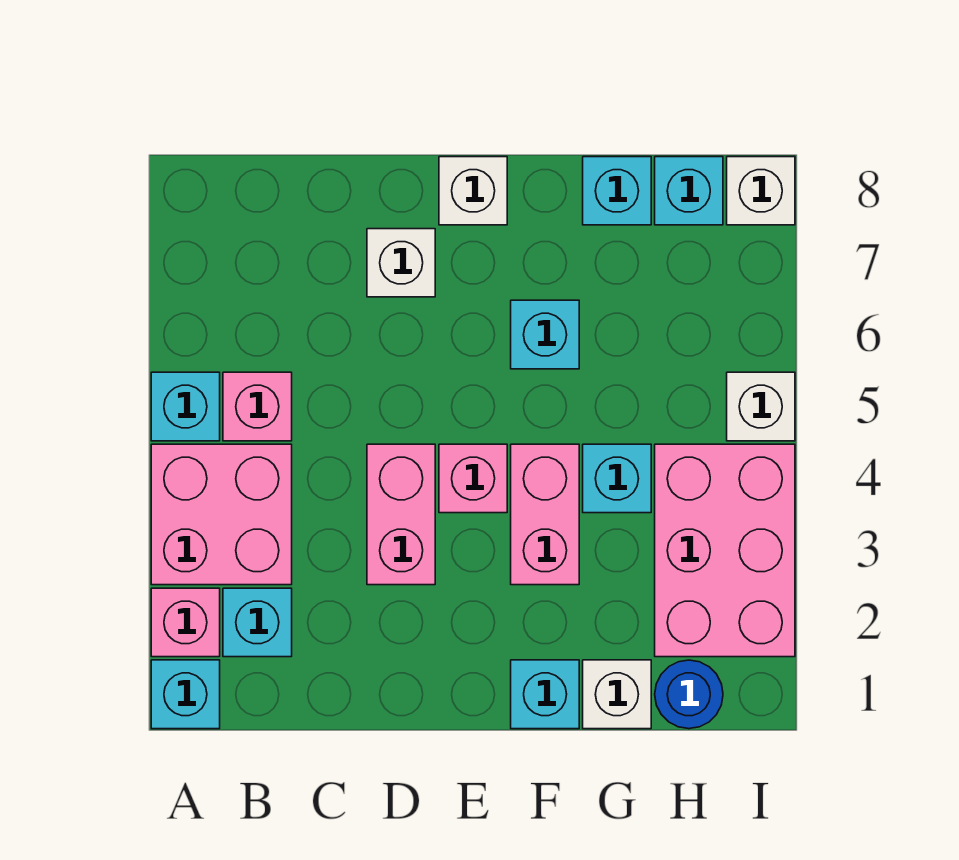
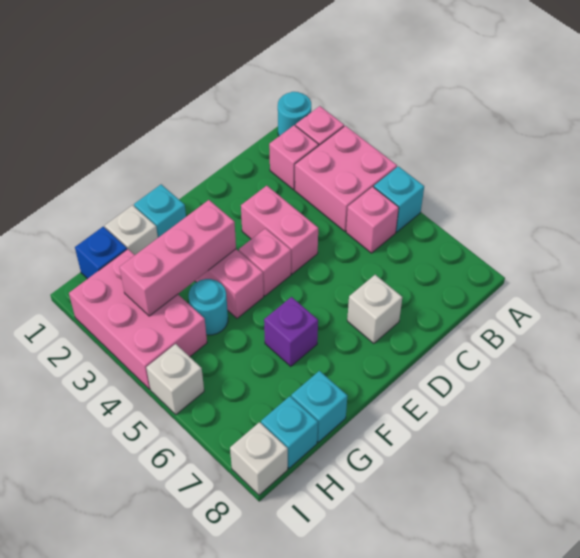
cyan 1x1 brick [151,660,220,729] -> cyan 1x1 round brick [278,92,311,136]
cyan 1x1 brick [223,588,292,657] -> pink 1x1 brick [269,125,319,190]
white 1x1 brick [439,157,507,225] -> none
none -> pink 1x3 brick [119,200,236,316]
cyan 1x1 brick [511,300,579,369] -> purple 1x1 brick [264,297,318,366]
cyan 1x1 brick [583,444,651,513] -> cyan 1x1 round brick [189,279,228,335]
blue 1x1 round brick [655,660,723,729] -> blue 1x1 brick [75,227,127,279]

